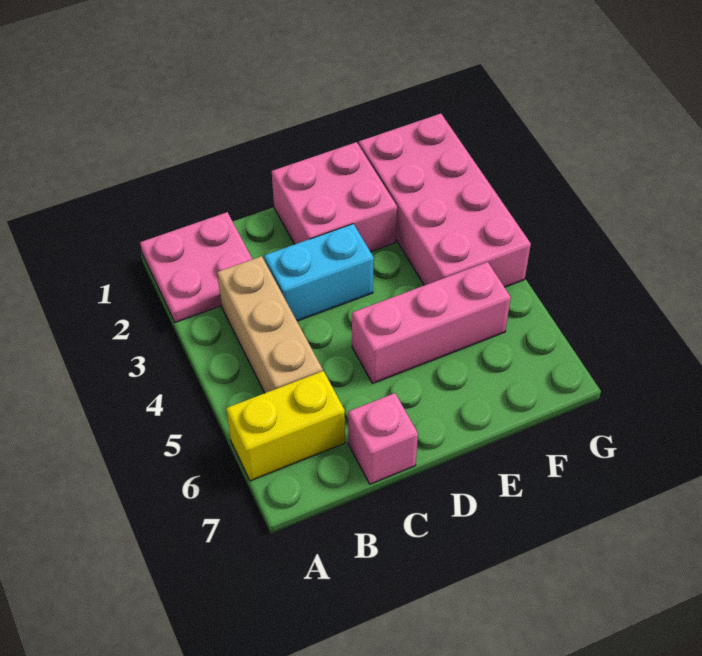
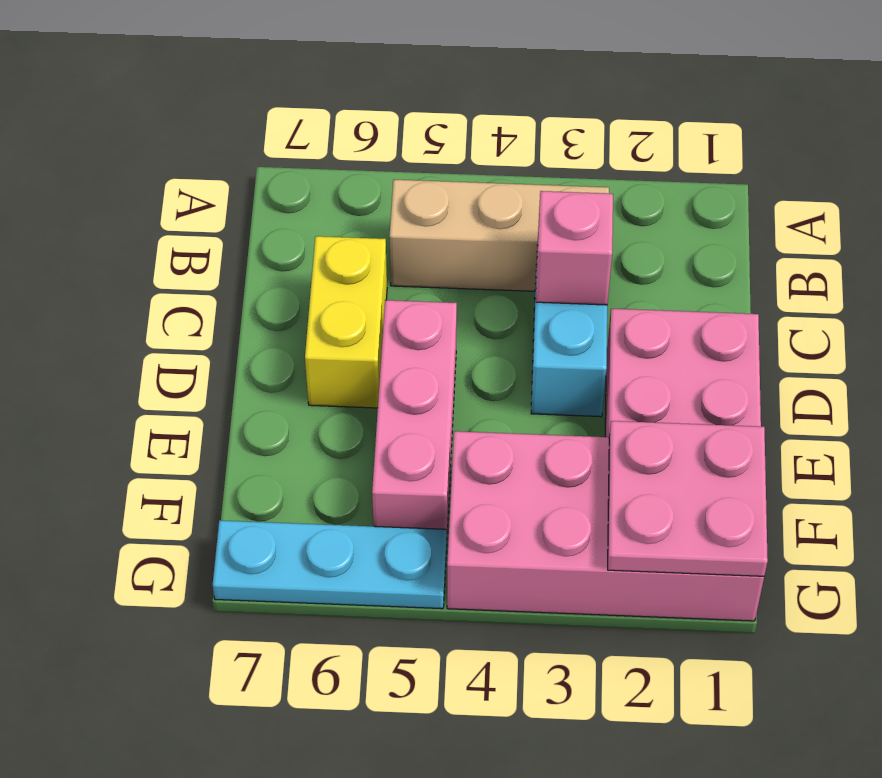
pink 2x2 plate [140,212,252,322] -> pink 2x2 plate moved to [608,421,768,576]
yellow 1x2 brick [226,371,345,481] -> yellow 1x2 brick moved to [305,236,387,408]
pink 1x1 brick [348,393,418,484] -> pink 1x1 brick moved to [536,191,613,305]
none -> cyan 1x3 plate [213,520,447,609]

